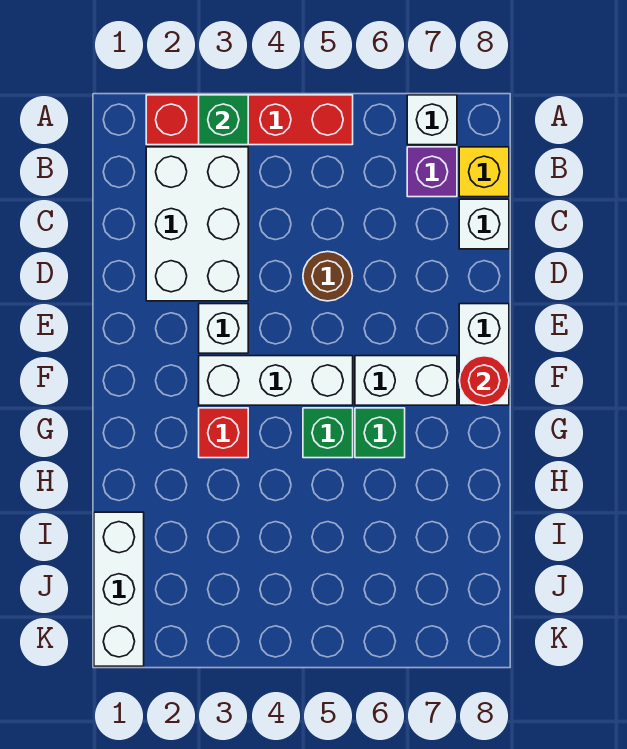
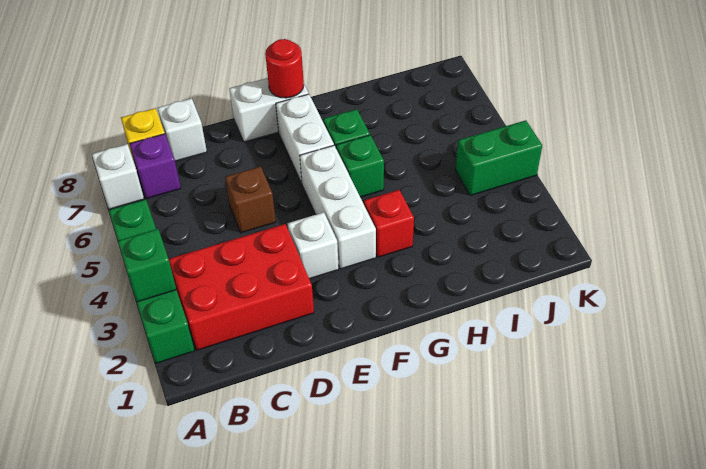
red 1x4 brick [146,95,353,145] -> green 1x4 brick [109,199,194,363]
white 2x3 brick [146,147,248,301] -> red 2x3 brick [169,224,314,350]
brown 1x1 round brick [303,251,352,301] -> brown 1x1 brick [225,166,276,233]
white 1x3 brick [94,512,144,666] -> none
none -> green 1x2 brick [455,120,542,196]

